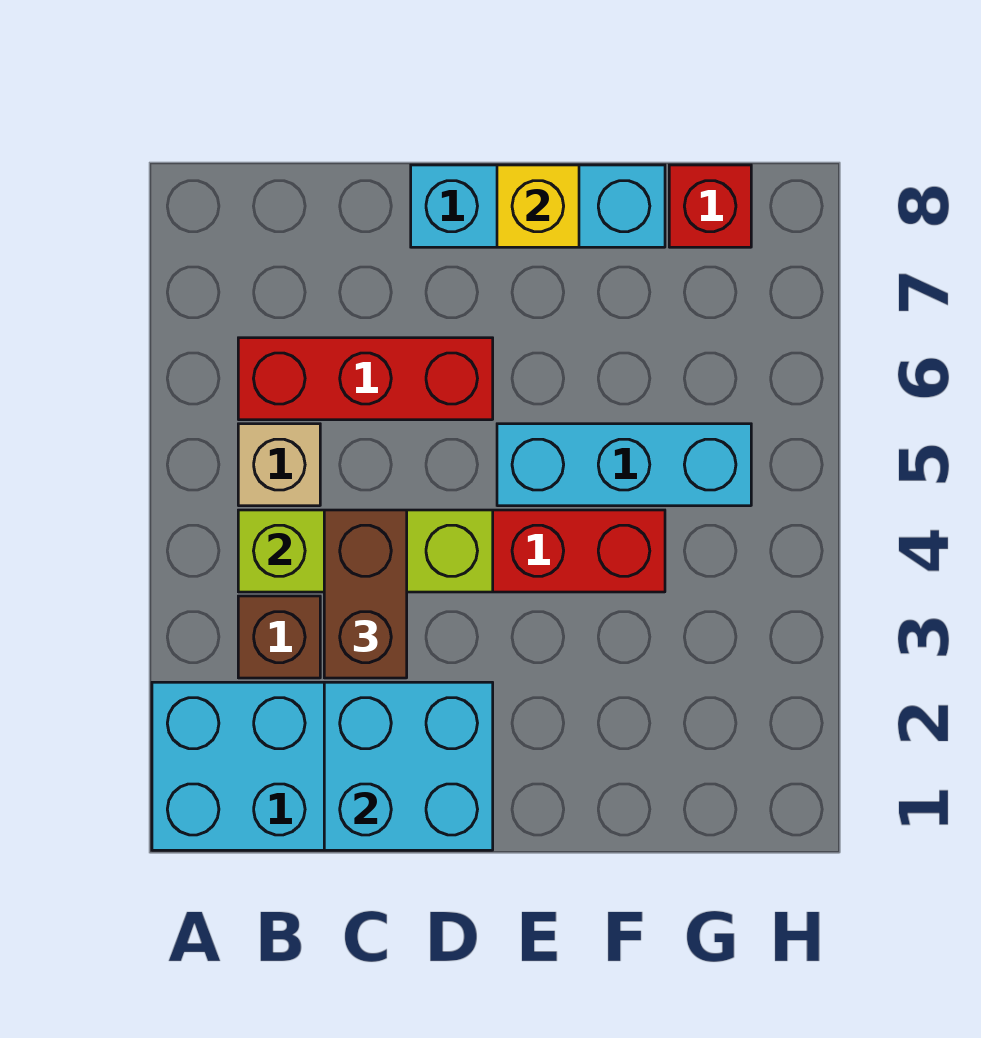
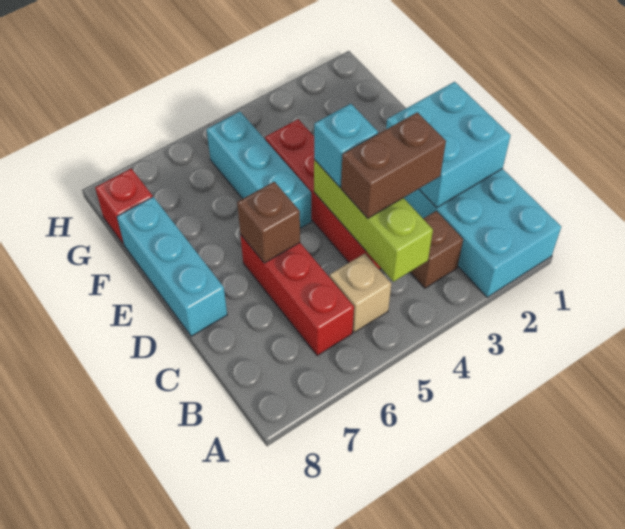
none -> cyan 1x1 brick [314,104,378,187]
none -> brown 1x1 brick [237,182,300,263]
yellow 1x1 brick [497,165,579,247] -> none

